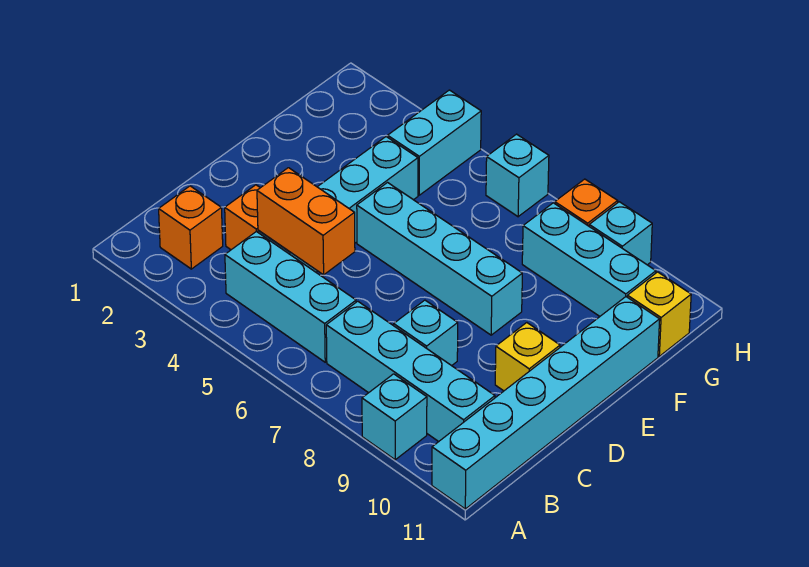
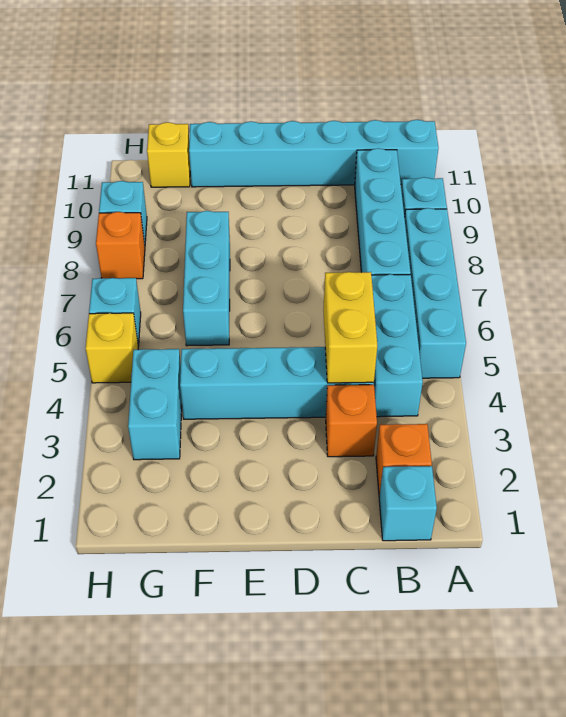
orange 1x2 brick [257,168,355,275] -> yellow 1x2 brick [323,272,377,383]
cyan 1x1 brick [394,300,458,366] -> cyan 1x1 brick moved to [379,466,437,541]
yellow 1x1 brick [495,323,560,391] -> yellow 1x1 brick moved to [85,313,138,383]
cyan 1x4 brick [357,183,522,335] -> cyan 1x4 brick moved to [405,208,466,378]
cyan 1x2 brick [388,90,481,195] -> cyan 1x2 brick turned to [128,349,182,460]
cyan 1x3 brick [522,203,656,316] -> cyan 1x3 brick moved to [183,211,230,346]

